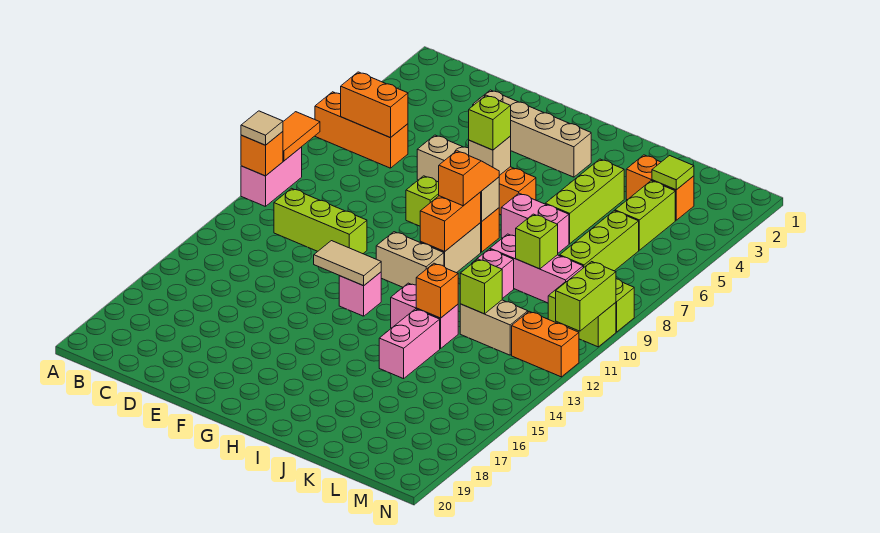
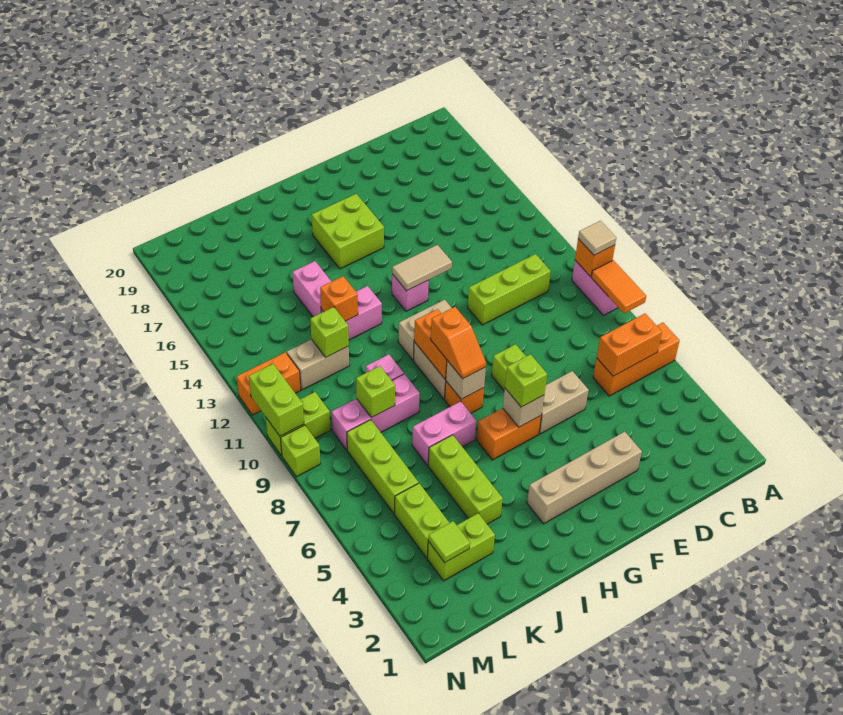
none -> lime 2x2 brick [312,194,384,269]
orange 1x2 brick [626,155,694,220] -> lime 1x2 brick [427,513,495,581]

